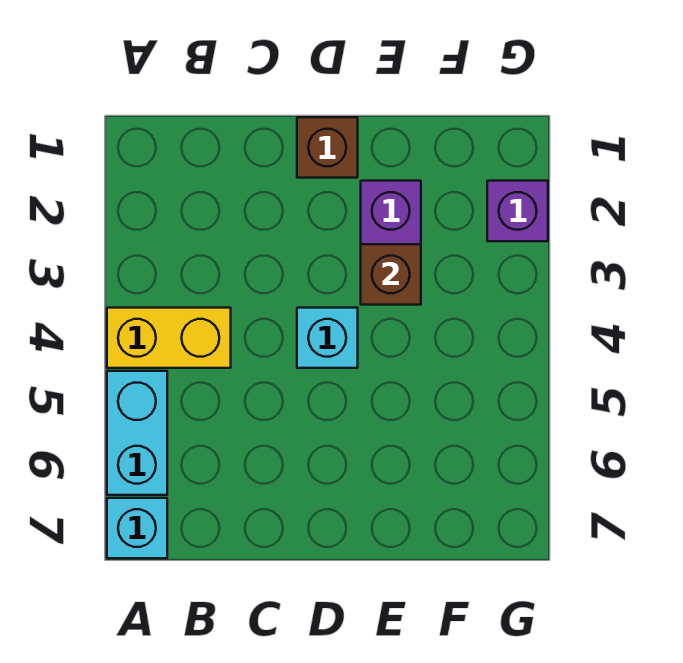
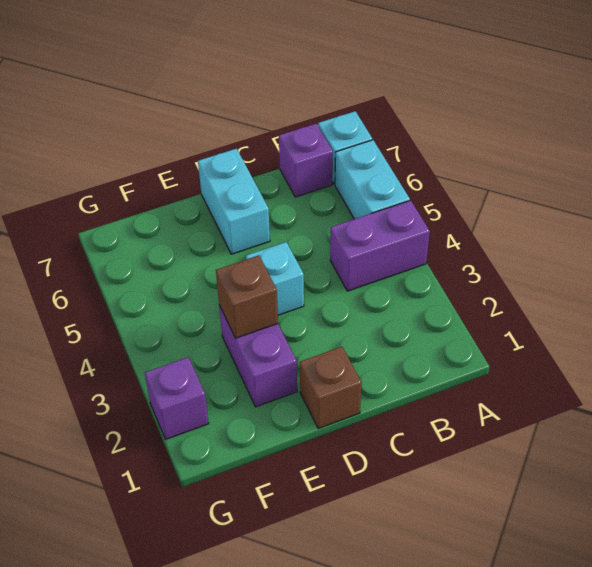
yellow 1x2 brick [107,308,231,368] -> purple 1x2 brick [330,200,430,291]
none -> purple 1x1 brick [279,124,333,197]
none -> cyan 1x2 brick [198,149,270,254]

